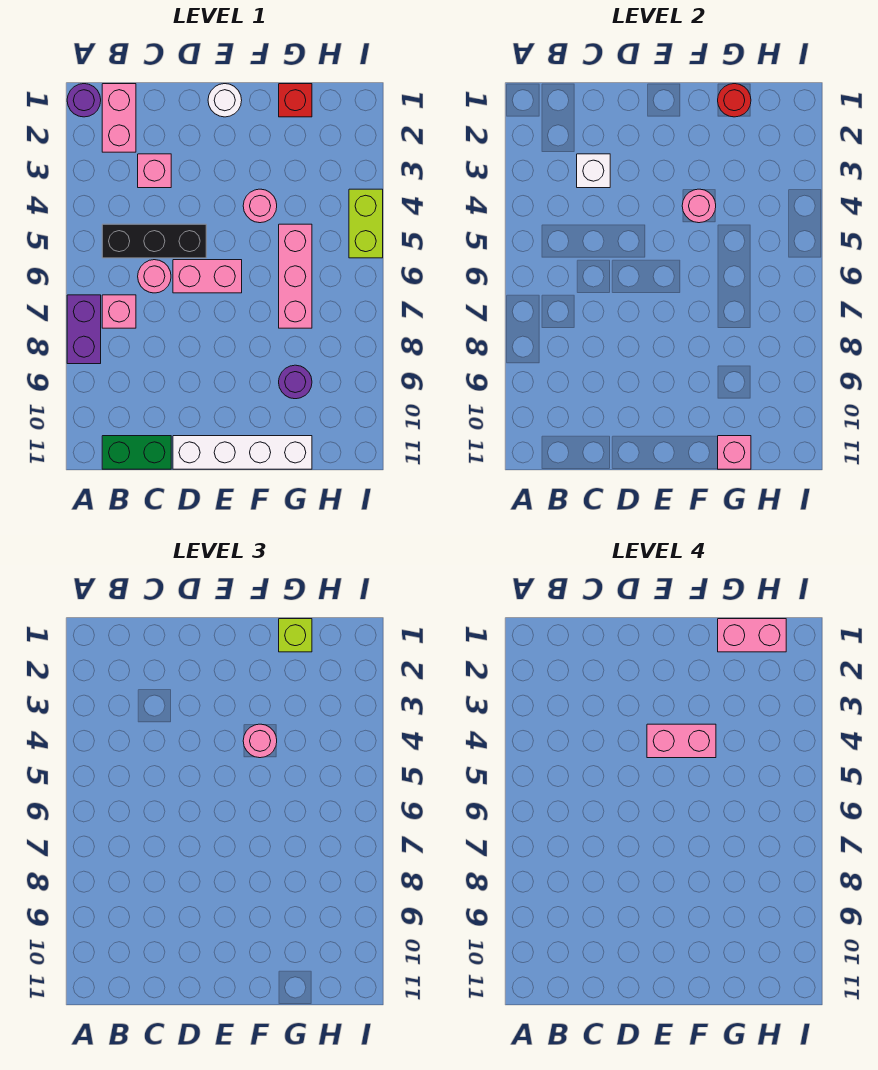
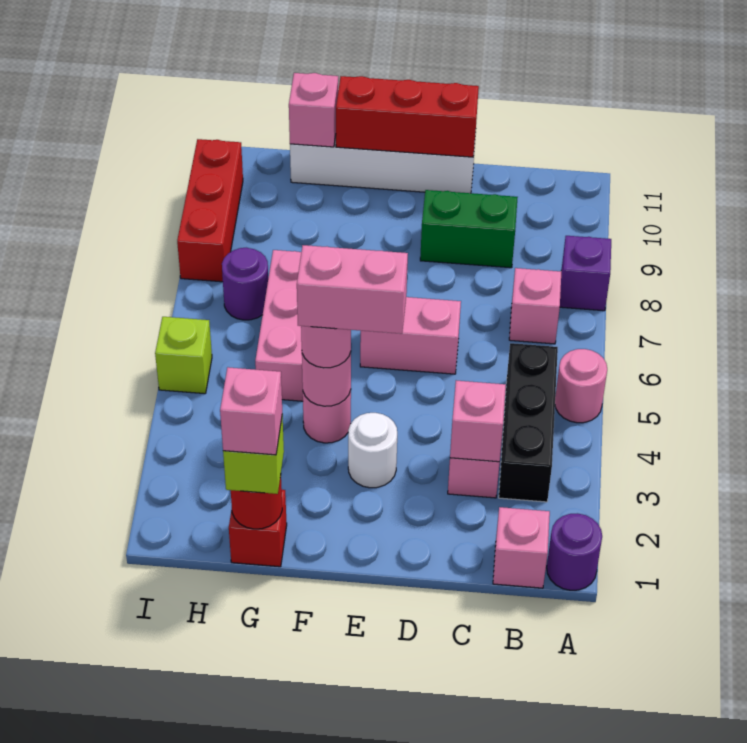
purple 1x2 brick [67,295,101,364] -> purple 1x1 brick [560,236,611,311]
pink 1x2 brick [102,84,136,152] -> pink 1x1 brick [493,507,550,588]
black 1x3 brick [102,224,206,258] -> black 1x3 brick turned to [499,343,558,502]
green 1x2 brick [102,436,171,469] -> green 1x2 brick moved to [420,190,518,268]
white 1x1 brick [577,154,610,188] -> pink 1x1 brick [450,381,506,462]
pink 1x1 round brick [138,260,171,293] -> pink 1x1 round brick moved to [555,349,607,423]
none -> red 1x3 brick [336,76,479,157]
white 1x1 round brick [208,84,242,117] -> white 1x1 round brick moved to [348,413,397,488]
pink 1x2 brick [718,619,786,652] -> pink 1x1 brick [220,367,282,455]
purple 1x1 round brick [279,365,312,399] -> purple 1x1 round brick moved to [222,248,268,320]
lime 1x2 brick [349,189,383,258] -> lime 1x1 brick [155,317,212,394]
none -> red 1x3 brick [177,139,243,282]

